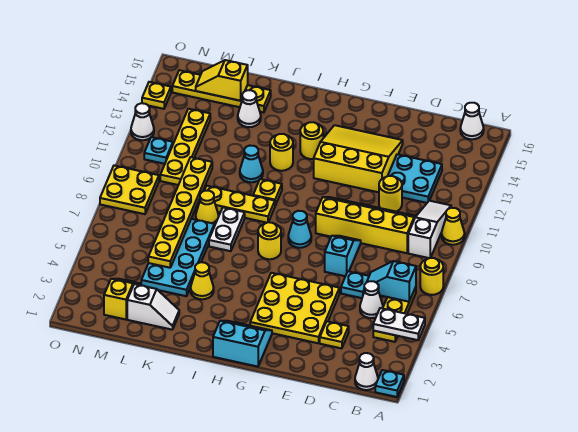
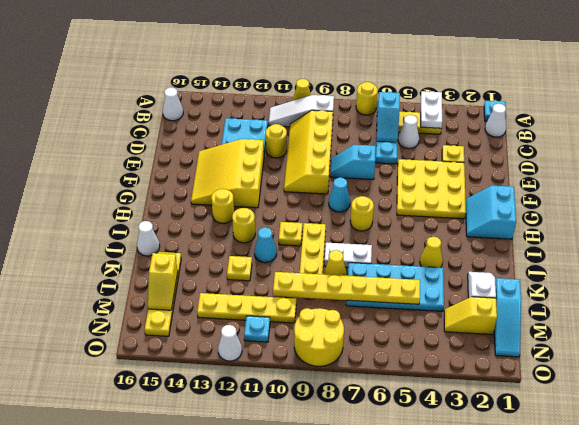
white 1x1 cone [238,90,261,127] -> white 1x1 cone moved to [137,221,160,256]
none -> cyan 1x3 slope [494,278,521,357]
yellow 2x2 plate [100,165,159,214] -> yellow 2x2 round brick [294,308,344,366]
yellow 1x1 plate [142,82,171,109] -> yellow 1x1 plate moved to [227,256,252,281]

